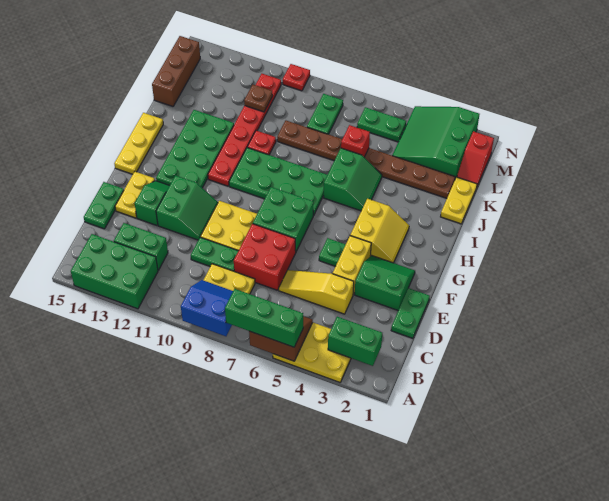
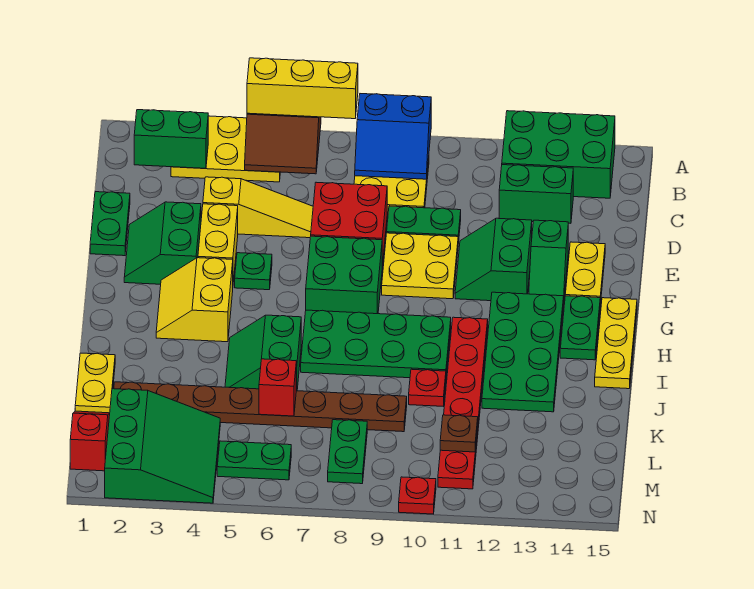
green 1x3 brick [225,289,304,347] -> yellow 1x3 brick [247,58,358,119]
green 1x2 plate [84,182,124,229] -> green 1x2 plate moved to [560,296,600,360]
green 2x2 slope [355,255,415,310] -> green 2x2 slope turned to [124,202,201,284]
brown 1x3 brick [152,36,200,106] -> none

